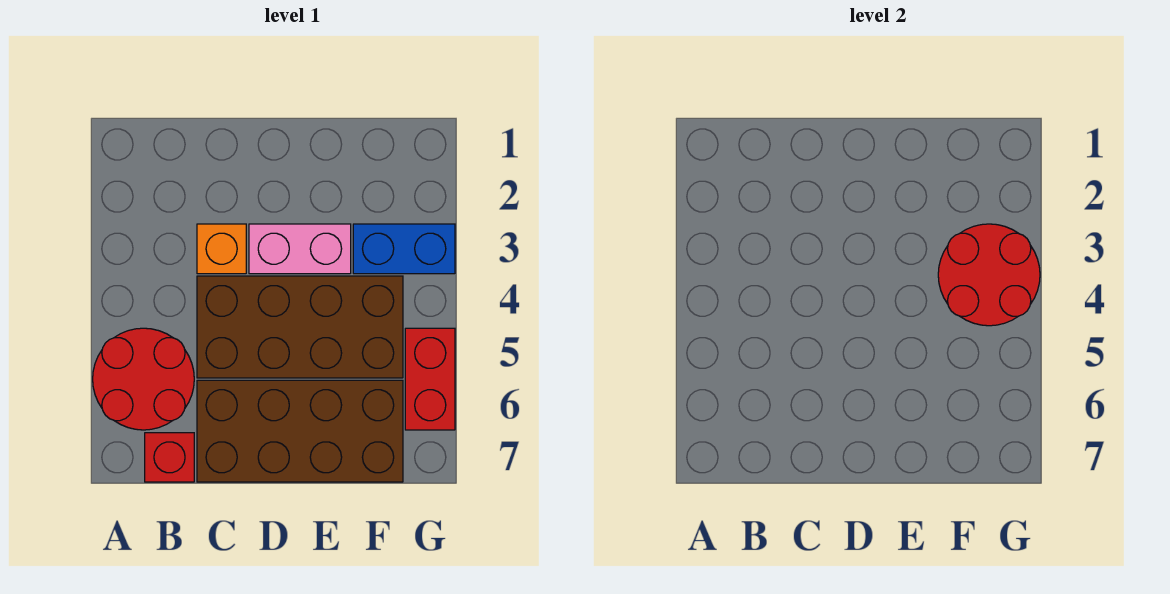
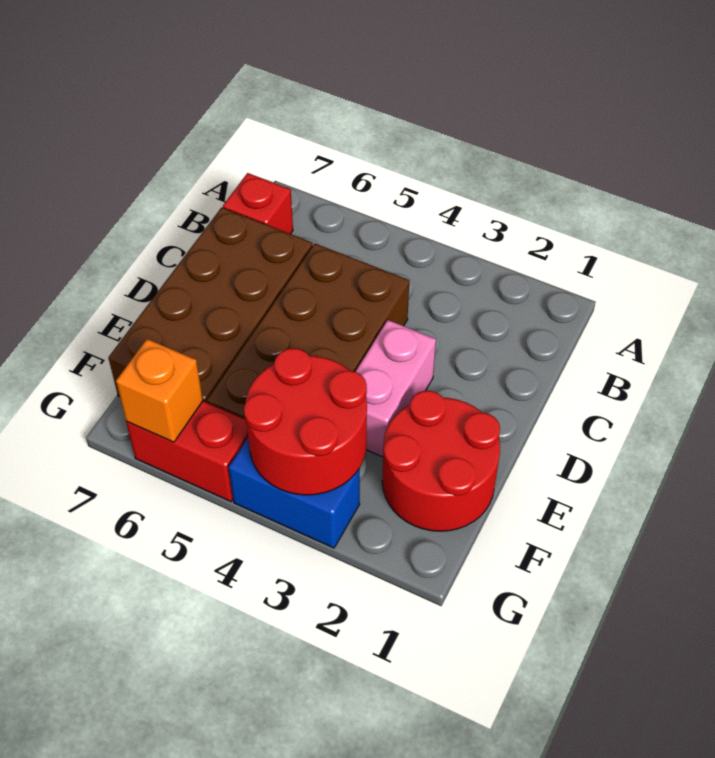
red 2x2 round brick [93,328,194,430] -> red 2x2 round brick moved to [382,391,500,531]
orange 1x1 brick [197,224,246,274] -> orange 1x1 brick moved to [116,339,203,442]
blue 1x2 brick [353,224,455,274] -> blue 1x2 brick turned to [229,438,360,548]

